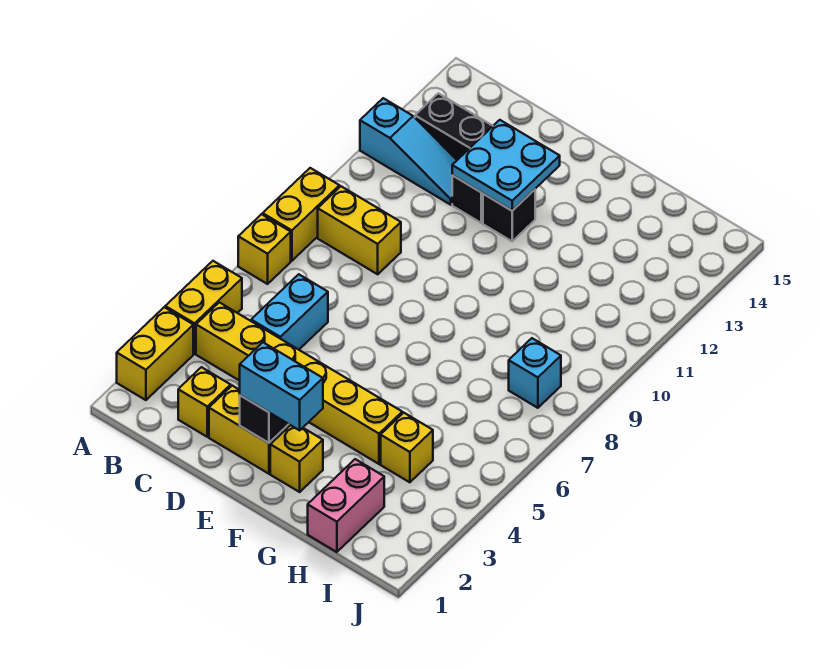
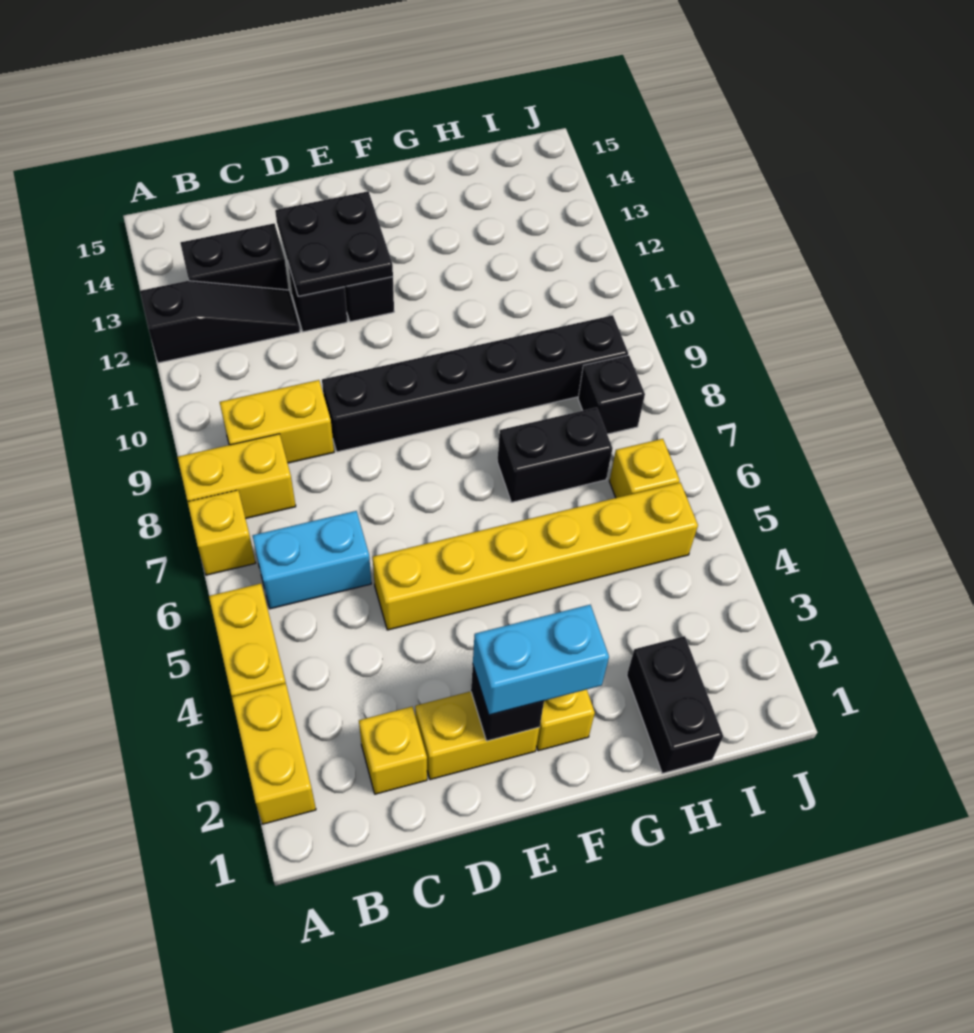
yellow 1x2 brick [263,168,339,261] -> yellow 1x2 brick turned to [177,434,296,518]
cyan 1x3 slope [360,98,457,205] -> black 1x3 slope [140,281,300,363]
yellow 1x6 brick [196,302,402,464] -> yellow 1x6 brick moved to [373,483,698,630]
cyan 1x2 brick [251,274,328,350] -> cyan 1x2 brick turned to [253,511,371,609]
none -> black 1x6 brick [322,315,628,452]
cyan 2x2 plate [452,120,560,211] -> black 2x2 plate [275,191,393,296]
none -> black 1x2 brick [497,408,612,502]
pink 1x2 brick [308,459,384,552] -> black 1x2 brick [627,636,723,774]
yellow 1x1 brick [381,413,433,482] -> yellow 1x1 brick moved to [609,439,680,498]
cyan 1x1 brick [509,338,561,408] -> black 1x1 brick [578,355,645,434]

